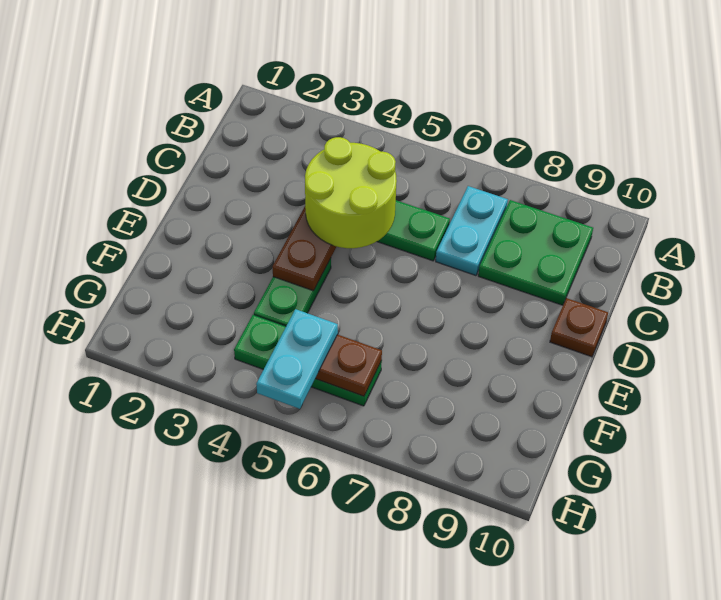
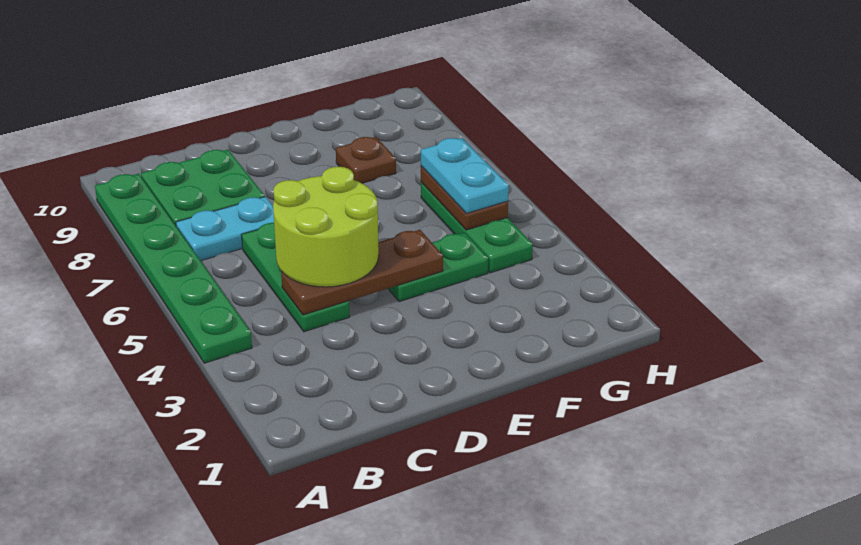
none -> green 1x6 plate [95,174,252,363]
brown 1x1 plate [550,298,608,357] -> brown 1x1 plate moved to [336,137,396,183]
cyan 1x2 plate [256,309,338,409] -> cyan 1x2 plate turned to [421,138,509,213]

